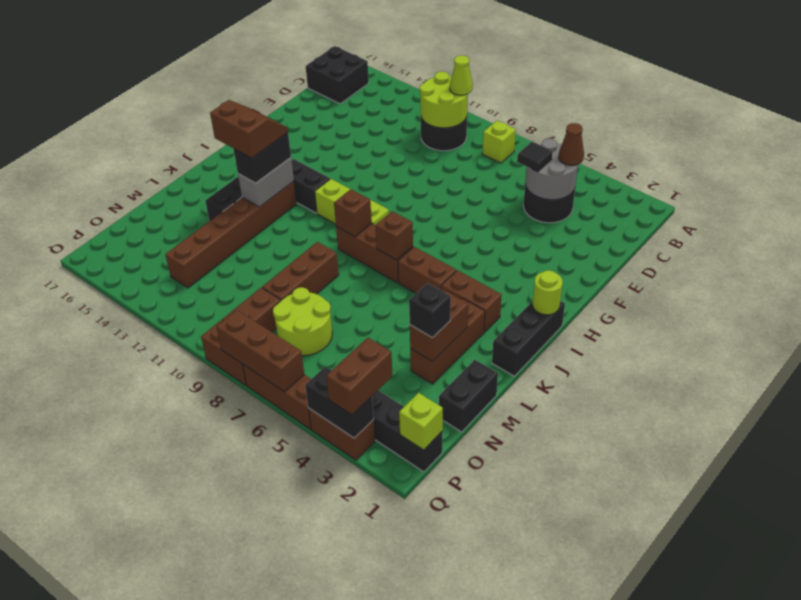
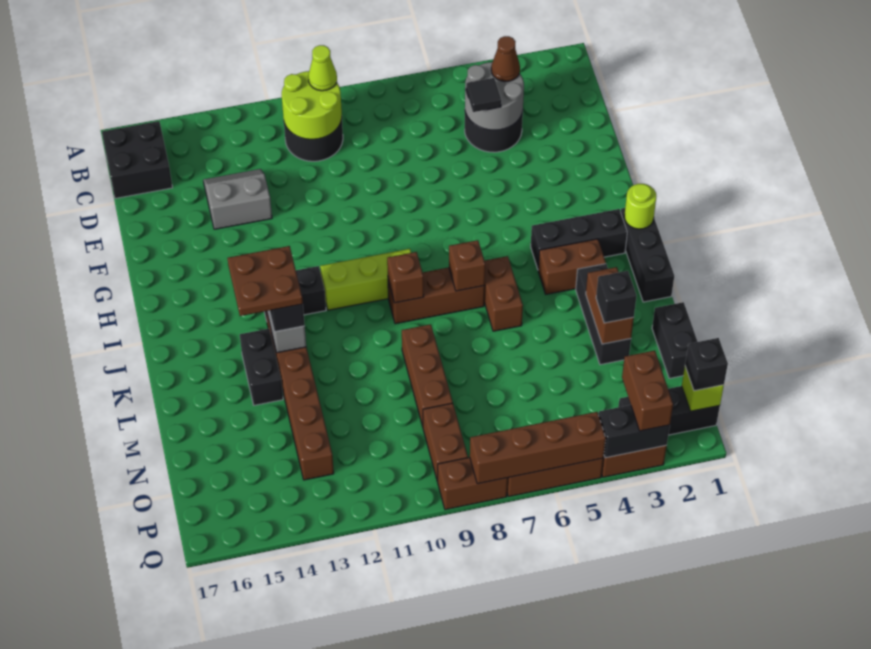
lime 1x1 brick [482,121,516,163] -> none
none -> grey 2x2 slope [203,169,272,229]
none -> black 1x3 brick [531,209,627,269]
brown 1x2 brick [398,247,456,293] -> brown 1x2 brick turned to [484,256,523,331]
brown 2x2 slope [210,100,288,158] -> brown 2x2 plate [227,246,303,316]
brown 1x3 brick [410,299,485,384] -> black 1x3 brick [576,264,631,365]
lime 2x2 round brick [273,287,332,356] -> none
none -> black 1x1 brick [685,338,728,391]
brown 1x3 brick [216,310,304,392] -> brown 1x4 brick [470,412,606,484]

